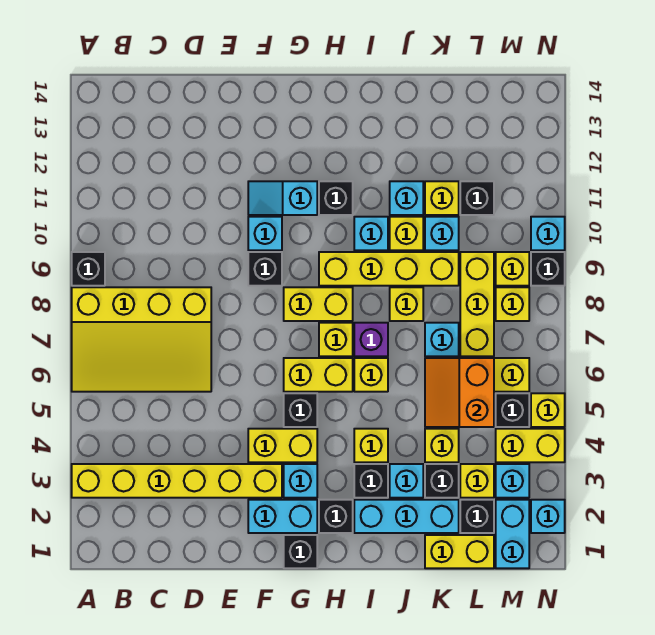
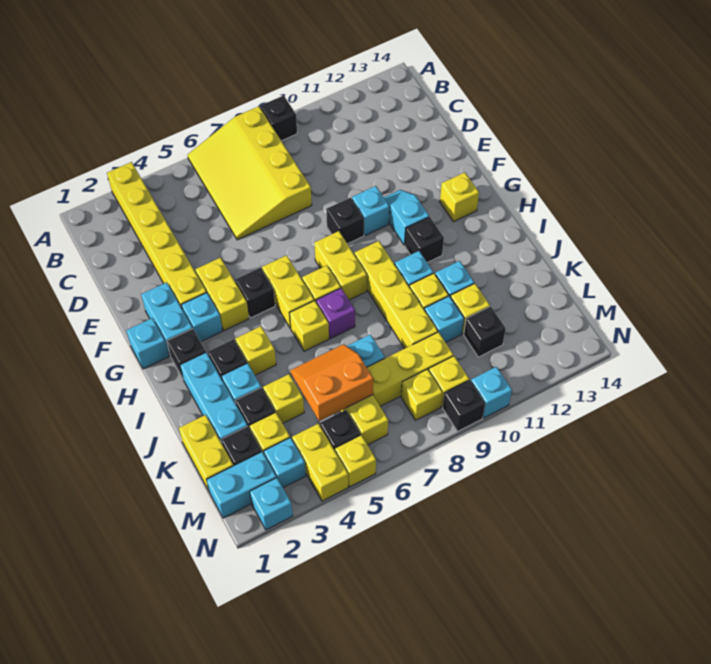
black 1x1 brick [284,535,317,568] -> cyan 1x1 brick [126,318,169,369]
yellow 1x1 brick [390,287,423,321] -> yellow 1x1 brick moved to [440,172,479,222]

